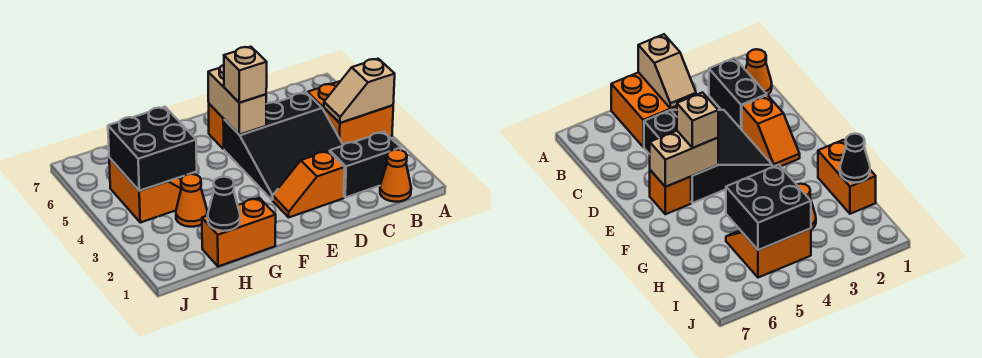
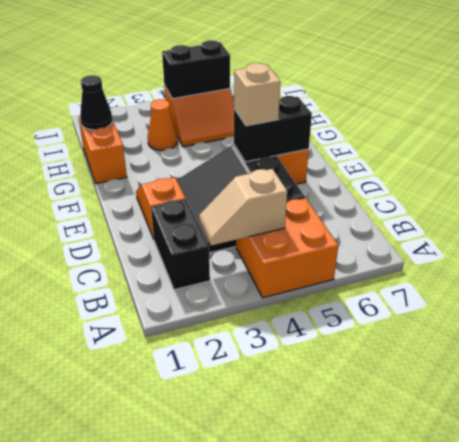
tan 1x2 slope [324,59,395,123] -> tan 1x2 slope turned to [199,169,287,245]
orange 1x1 cone [380,150,411,202] -> none
tan 1x2 brick [208,65,266,135] -> black 1x2 brick [234,96,312,162]
black 2x2 brick [108,107,197,191] -> black 1x2 brick [162,40,230,99]

